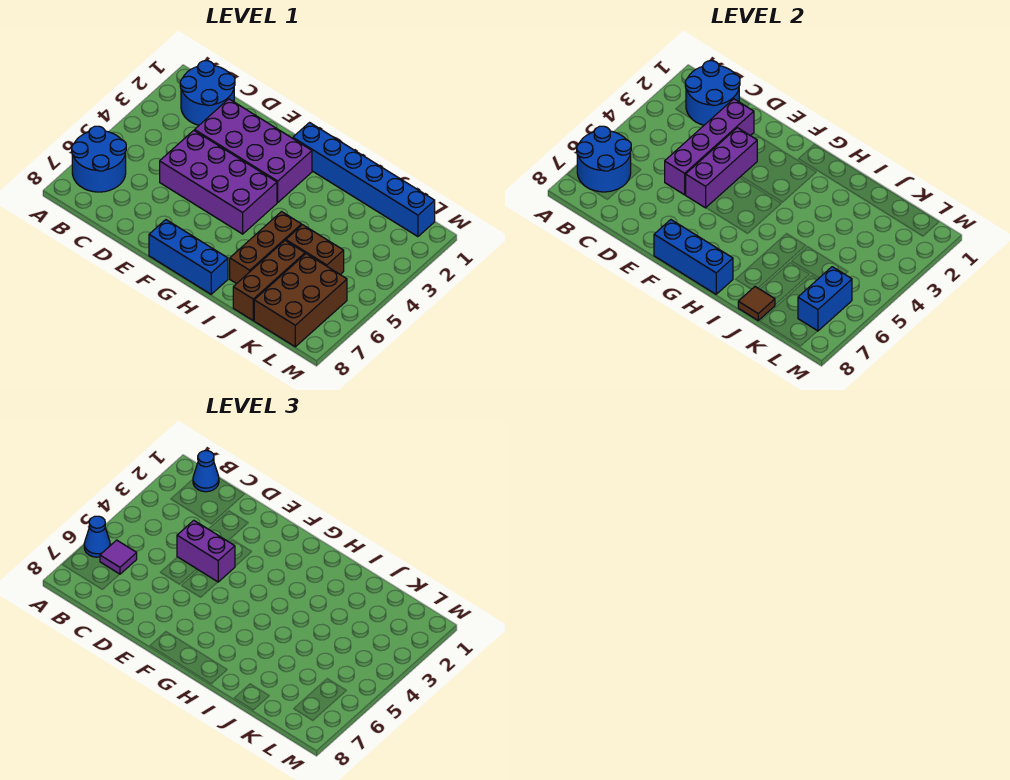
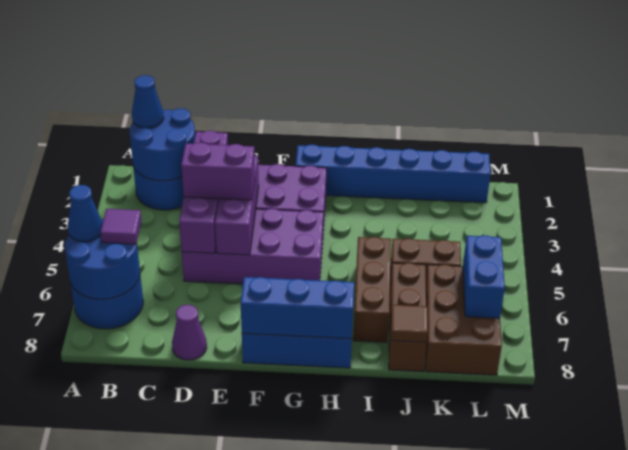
none -> purple 1x1 cone [172,305,207,360]

